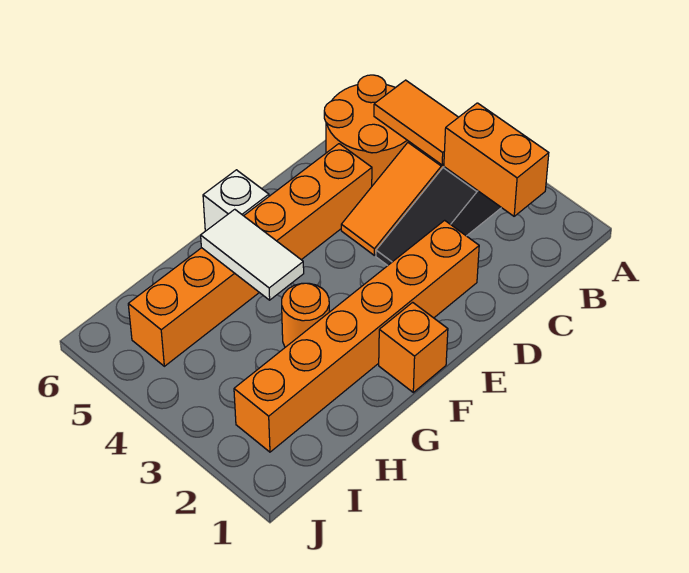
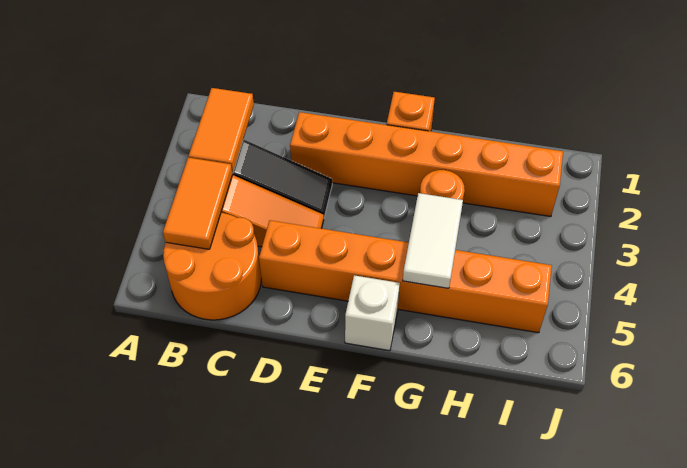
orange 1x2 brick [444,103,549,216] -> orange 1x2 tile [189,88,254,173]

